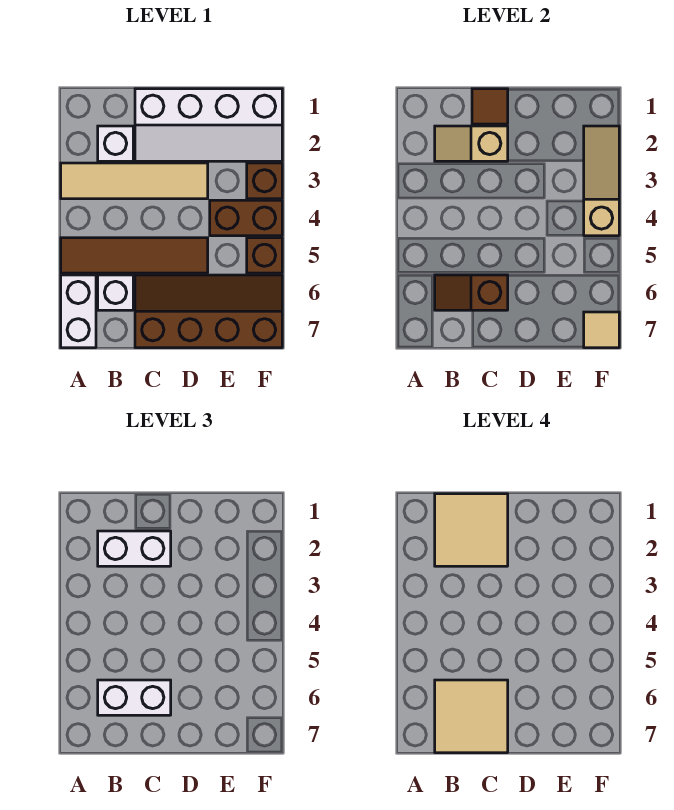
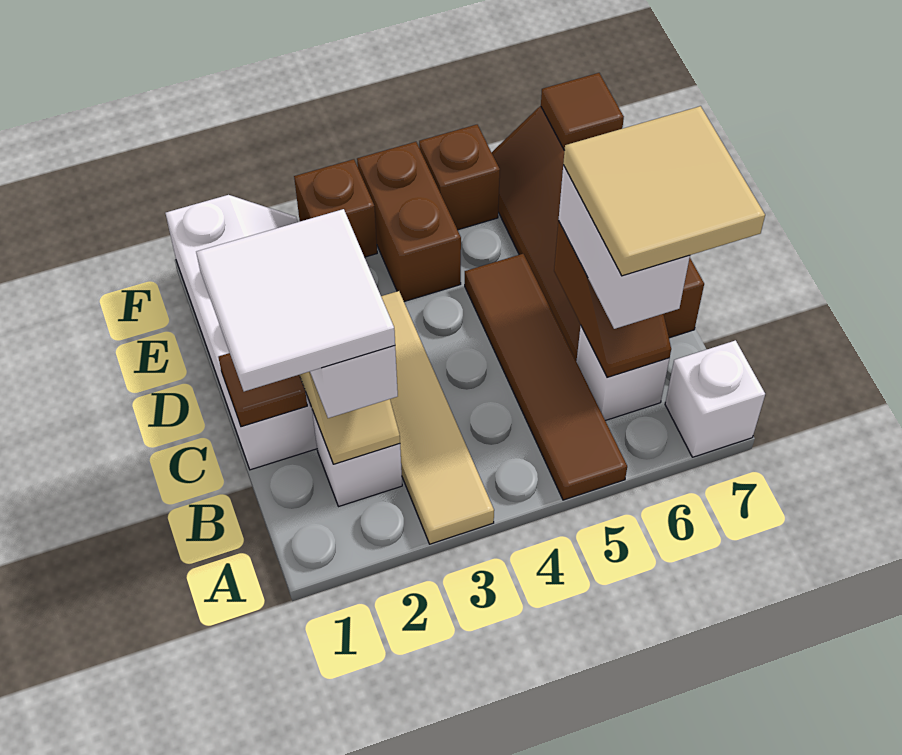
white 1x2 brick [61,275,96,348] -> white 1x1 brick [665,340,765,457]
tan 2x2 tile [435,494,508,566] -> white 2x2 tile [196,209,395,391]
tan 1x3 slope [584,126,619,236] -> none
tan 1x1 tile [584,312,619,348] -> brown 1x1 tile [541,73,624,150]

